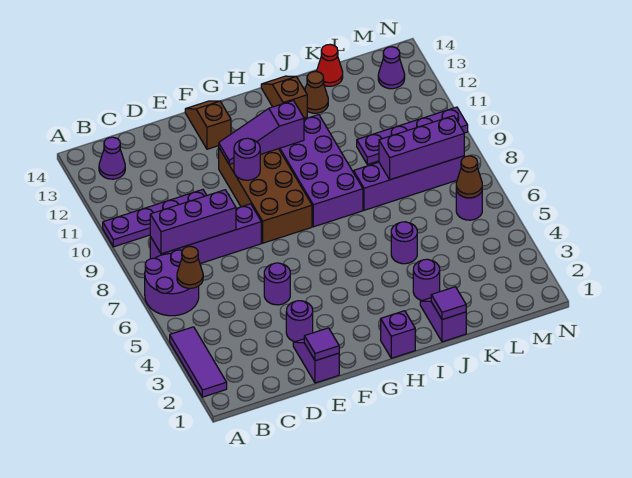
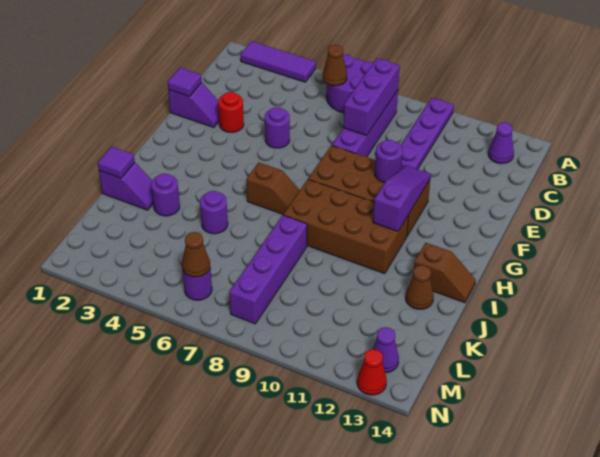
purple 1x1 round brick [286,301,313,342] -> red 1x1 round brick [218,92,244,132]
brown 1x2 slope [185,101,231,149] -> brown 1x2 slope moved to [246,162,300,214]
purple 1x1 brick [381,311,415,358] -> none
purple 2x4 brick [279,115,363,227] -> brown 2x4 brick [283,180,409,274]
purple 1x3 brick [379,116,464,180] -> none
purple 1x4 plate [357,107,468,164] -> none
red 1x1 cone [317,44,343,86] -> red 1x1 cone moved to [357,349,387,395]

